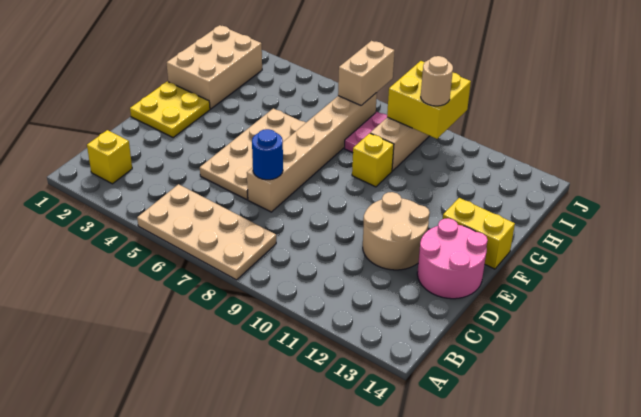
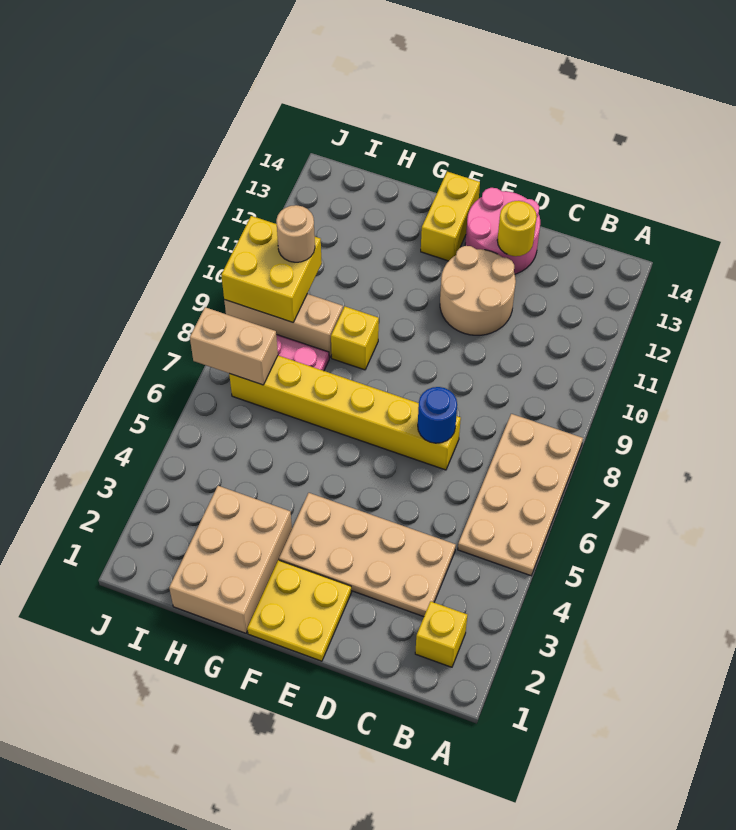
tan 2x4 plate [200,108,306,199] -> tan 2x4 plate moved to [279,493,456,617]
tan 1x6 brick [247,93,377,212] -> yellow 1x6 brick [229,356,461,470]
none -> yellow 1x1 round brick [497,201,537,256]
tan 2x3 brick [167,25,262,109] -> tan 2x3 brick turned to [169,486,292,633]

